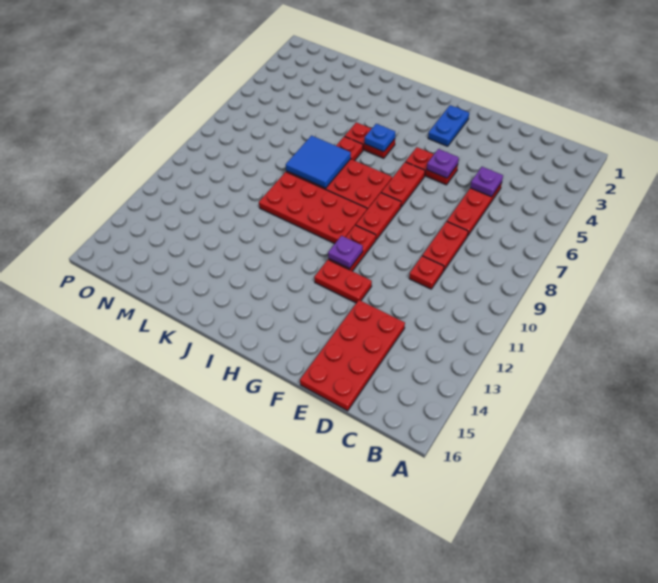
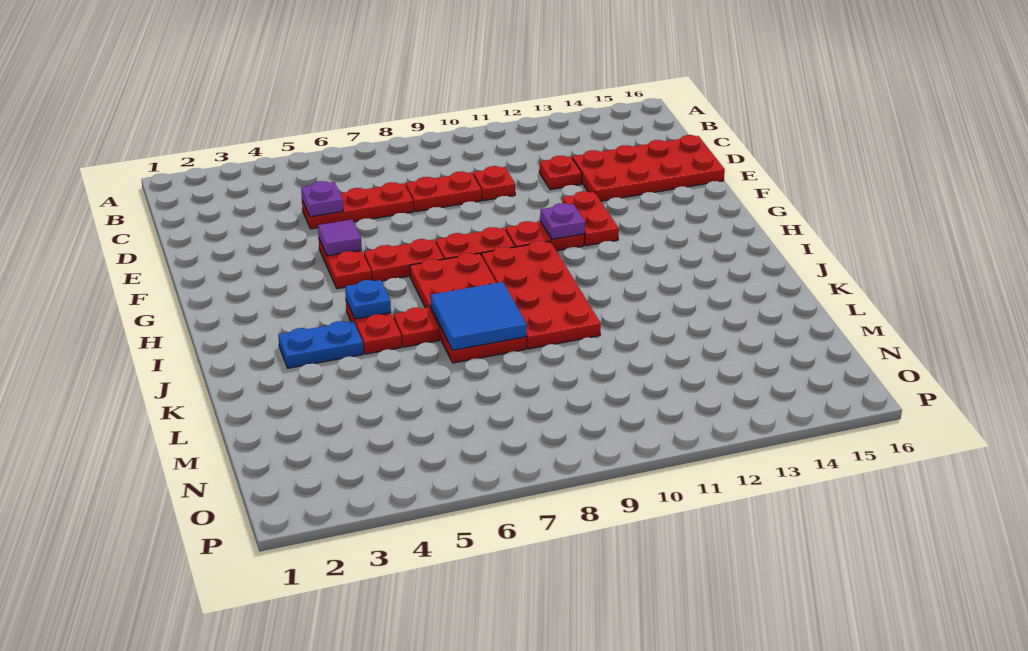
none -> red 1x1 plate [539,156,582,190]
purple 1x1 plate [427,149,459,178] -> purple 1x1 tile [318,220,362,256]
blue 1x2 plate [428,105,469,146] -> blue 1x2 plate moved to [278,321,363,368]

